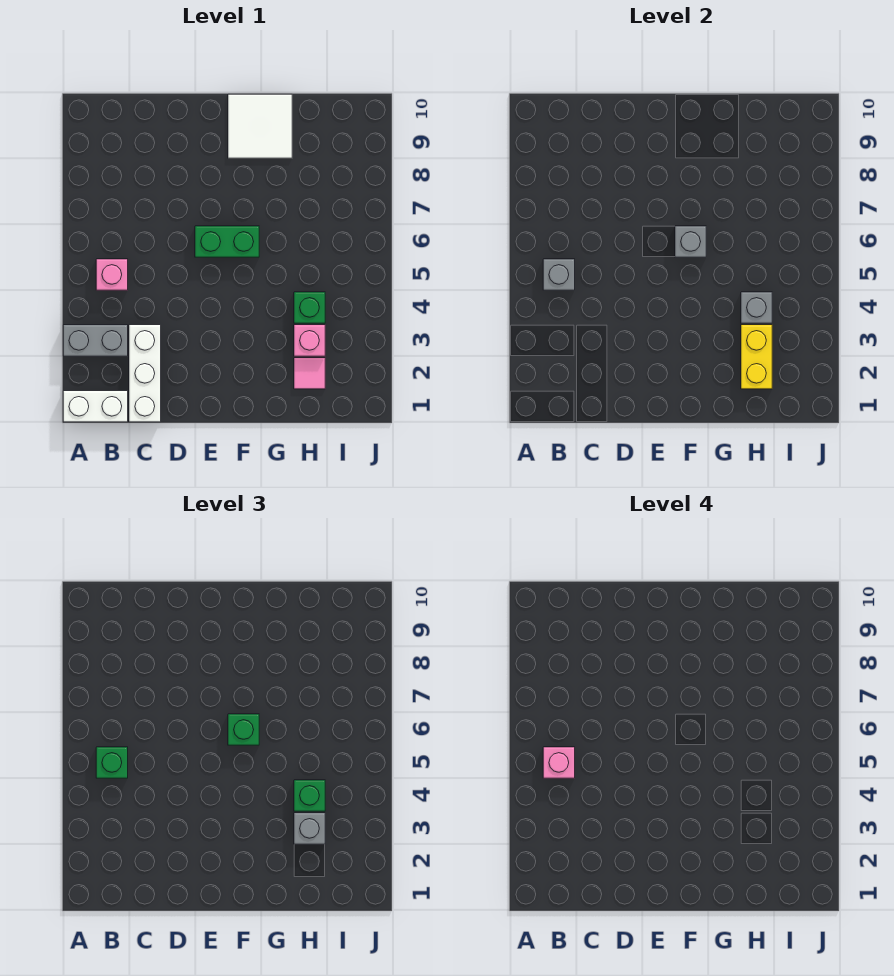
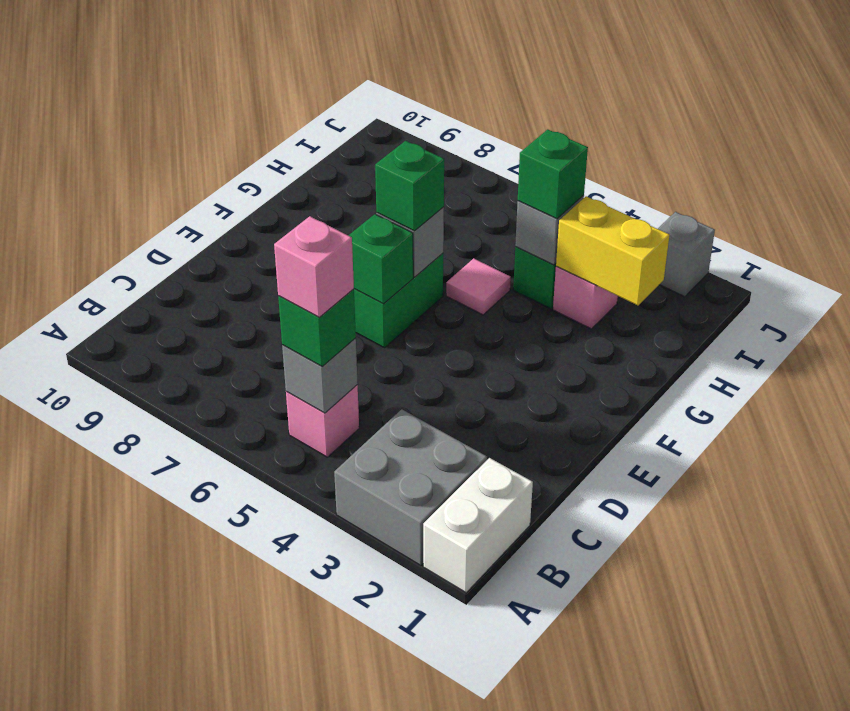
grey 1x2 brick [63,325,128,356] -> grey 2x2 brick [334,409,487,566]
white 1x3 brick [129,325,161,422] -> none
none -> green 1x1 brick [348,214,413,304]
white 2x2 tile [228,94,292,158] -> none
pink 1x1 tile [294,358,325,389] -> pink 1x1 tile moved to [446,258,511,315]
grey 1x1 brick [294,813,325,844] -> grey 1x1 brick moved to [658,212,715,297]

